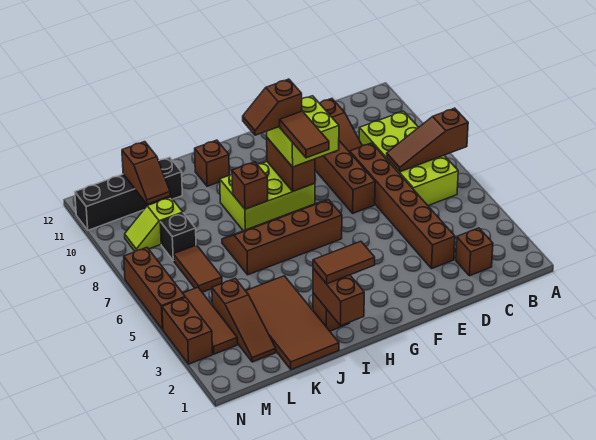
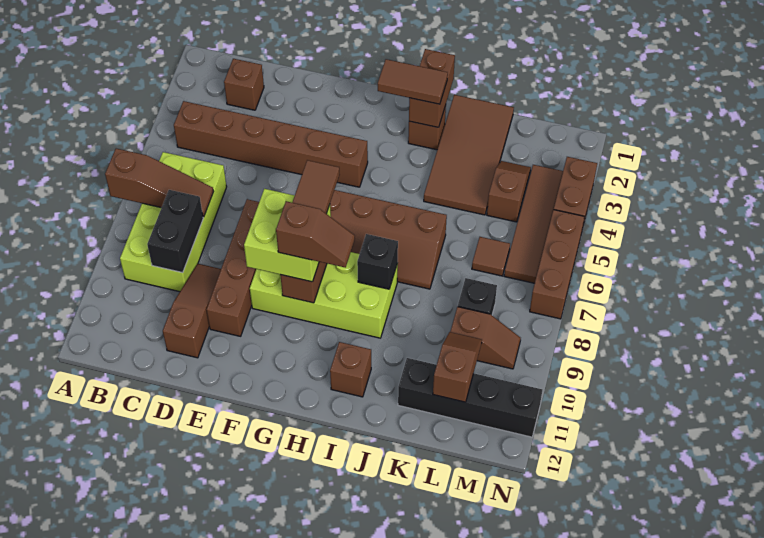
none -> black 1x2 brick [147,190,203,273]
brown 1x6 brick [350,143,455,268] -> brown 1x6 brick turned to [174,101,368,187]
lime 2x3 brick [220,162,315,231] -> lime 2x4 brick [250,252,398,338]
brown 1x1 brick [232,162,268,209] -> black 1x1 brick [357,234,398,289]
brown 1x3 slope [212,278,276,362] -> brown 1x2 slope [487,161,531,222]
brown 1x2 tile [174,245,222,292] -> brown 1x1 tile [472,237,510,276]
lime 1x2 slope [125,197,183,251] -> brown 1x2 slope [450,307,521,369]
brown 1x3 tile [183,287,237,354] -> brown 1x4 tile [504,165,563,283]

